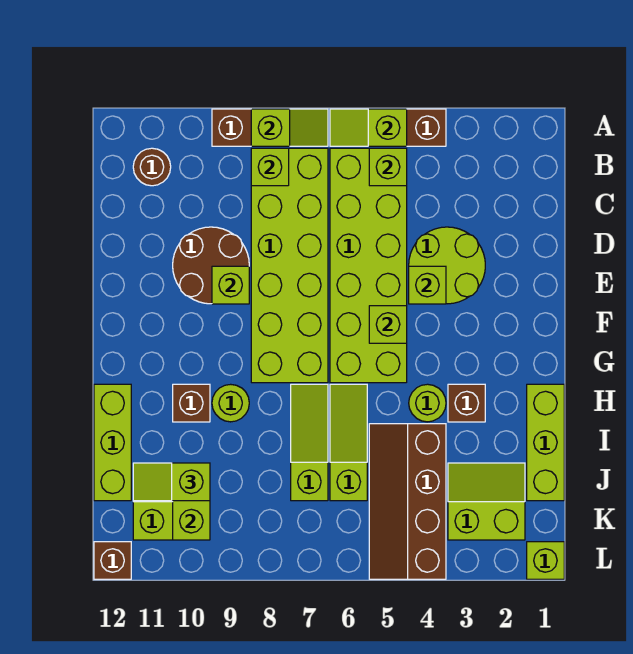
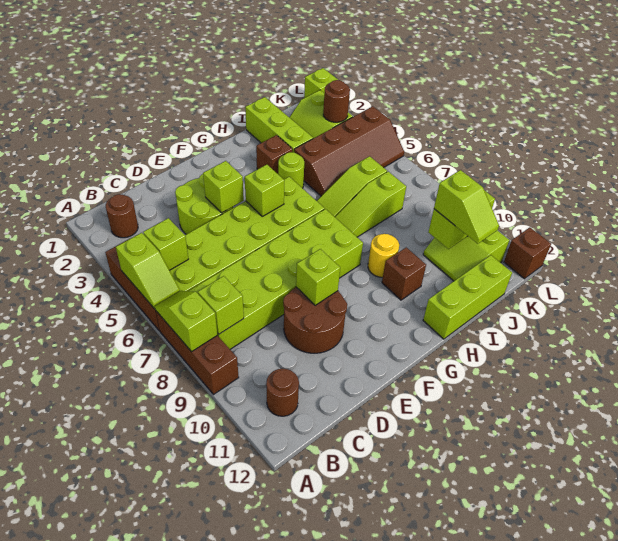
none -> brown 1x1 round brick [106,194,138,238]
lime 1x3 brick [527,384,564,501] -> lime 1x3 brick turned to [245,97,313,153]
lime 1x1 round brick [212,384,249,422] -> yellow 1x1 round brick [368,234,399,277]
none -> brown 1x1 round brick [323,80,350,122]

